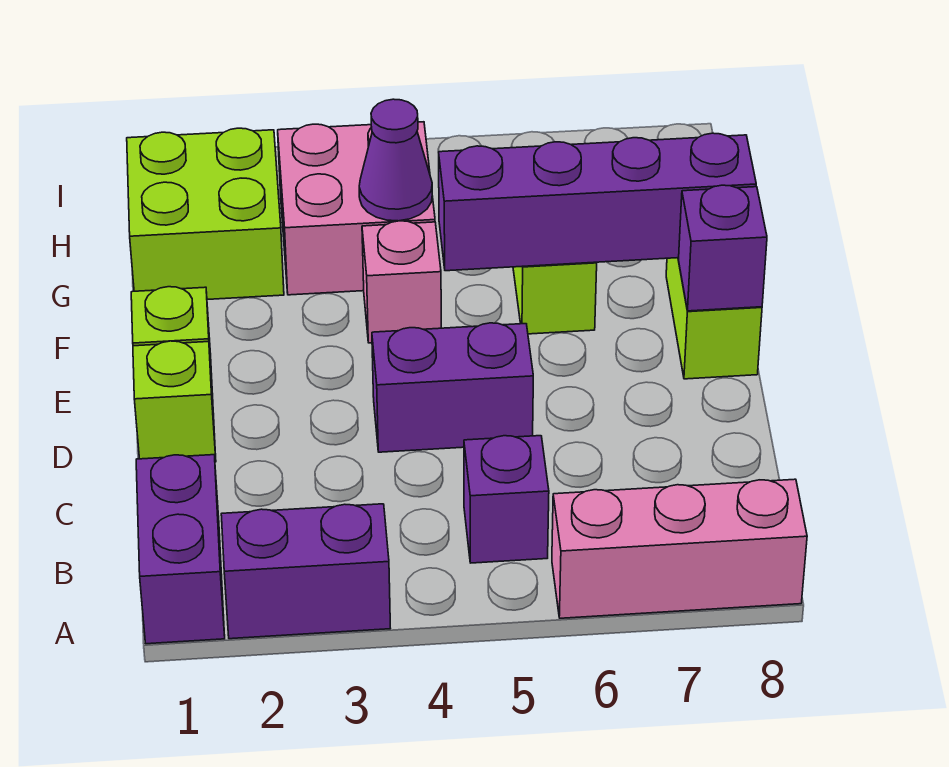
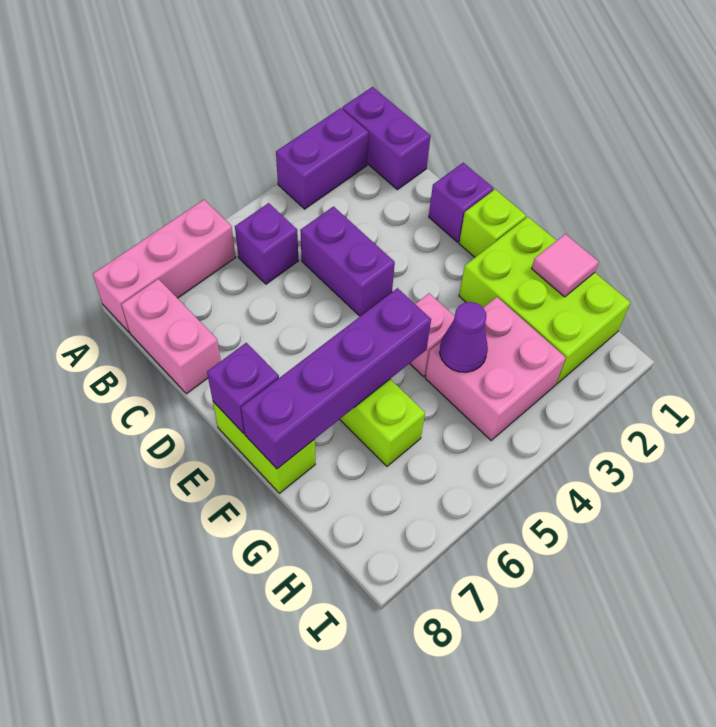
none -> pink 1x2 brick [121,279,221,394]
lime 1x1 brick [133,341,216,462] -> purple 1x1 brick [429,163,493,242]
purple 1x2 brick [372,323,533,452] -> purple 1x2 brick turned to [300,207,395,316]
lime 2x2 brick [127,128,284,300] -> lime 2x3 brick [459,217,631,384]
none -> pink 1x1 tile [532,234,599,297]

